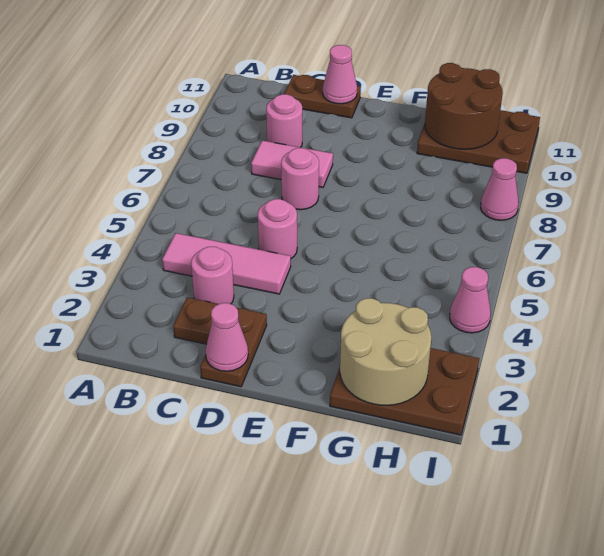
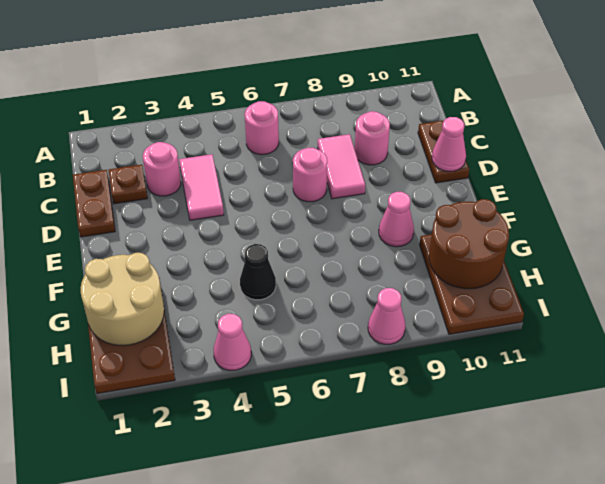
pink 1x3 tile [162,233,291,294] -> pink 1x2 tile [179,154,224,220]
brown 1x2 plate [200,308,267,387] -> brown 1x2 plate turned to [73,170,115,237]
pink 1x1 cone [206,303,248,371] -> pink 1x1 cone moved to [379,192,414,247]
pink 1x1 round brick [258,199,297,258] -> pink 1x1 round brick moved to [245,101,279,155]
none -> black 1x1 cone [240,244,276,300]

